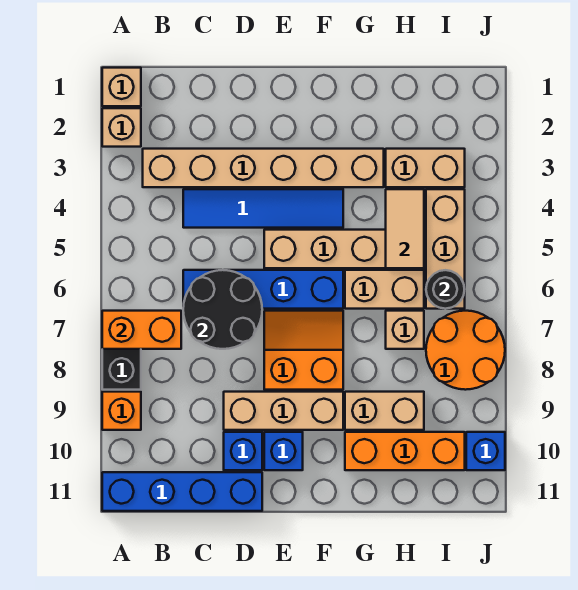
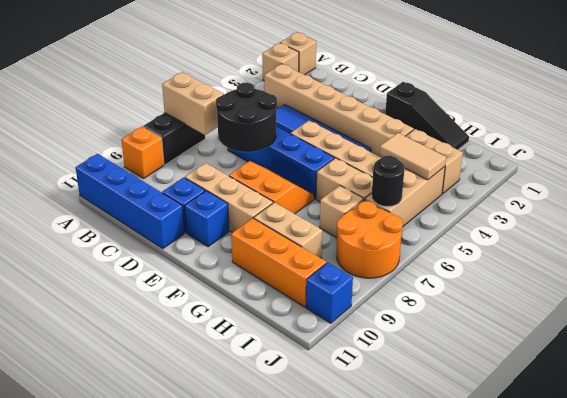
orange 1x2 brick [102,311,181,349] -> tan 1x2 brick [162,72,224,135]
none -> black 1x3 slope [385,82,469,150]
tan 1x2 tile [386,189,424,268] -> tan 1x2 tile turned to [379,133,446,180]

